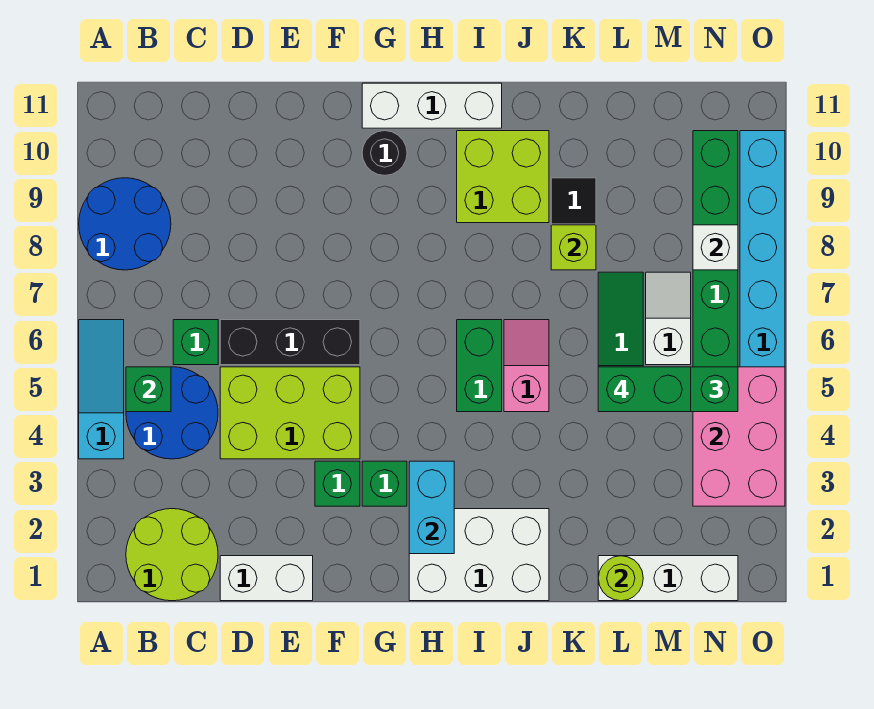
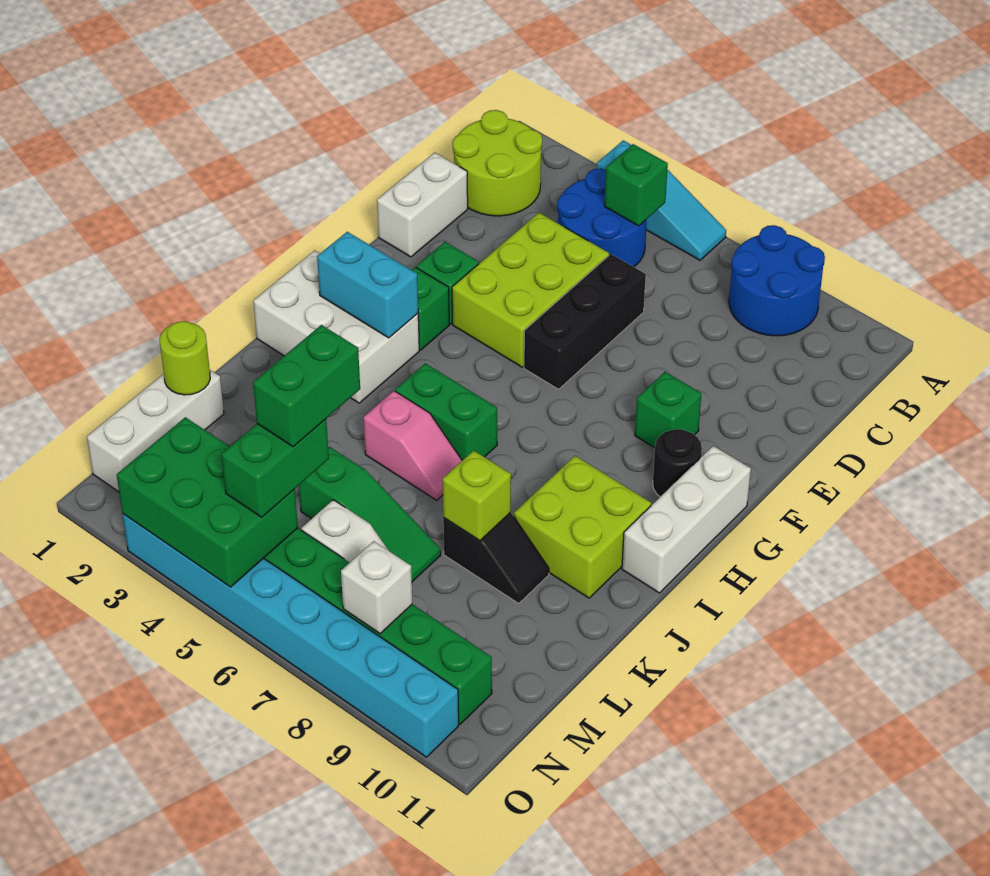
green 1x1 brick [173,320,218,365] -> green 1x1 brick moved to [635,372,701,448]
white 2x3 brick [409,509,549,601] -> white 2x3 brick turned to [253,250,419,403]
pink 2x3 brick [693,367,785,506] -> green 2x3 brick [117,417,298,587]

